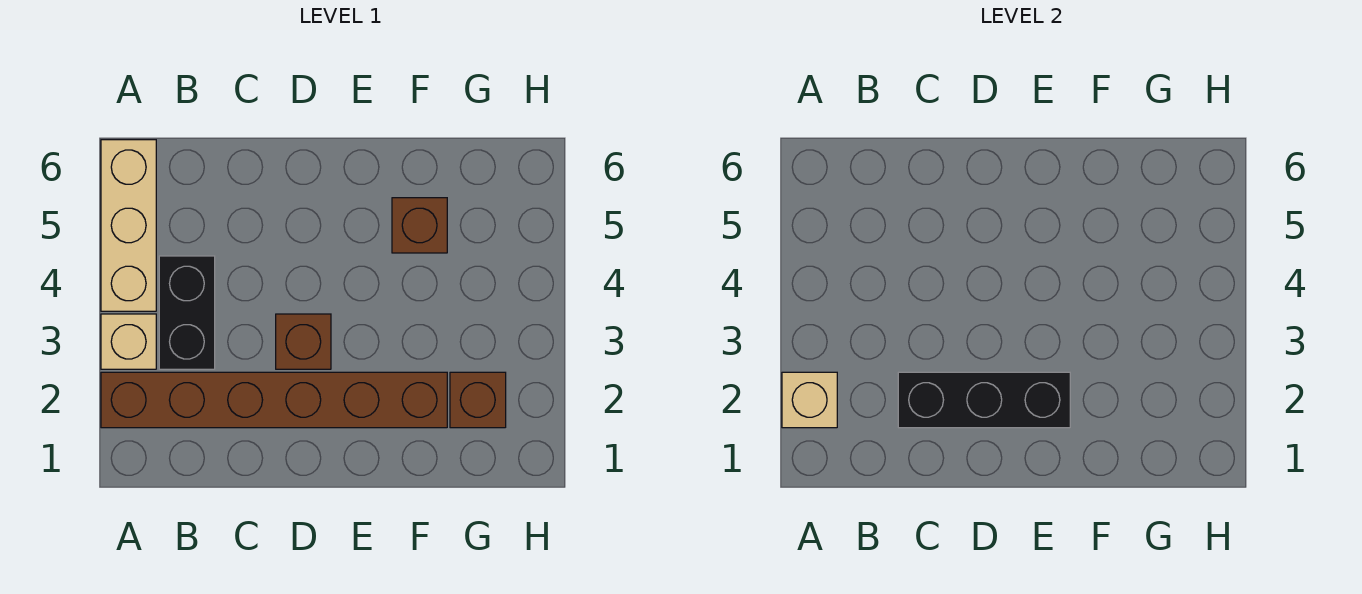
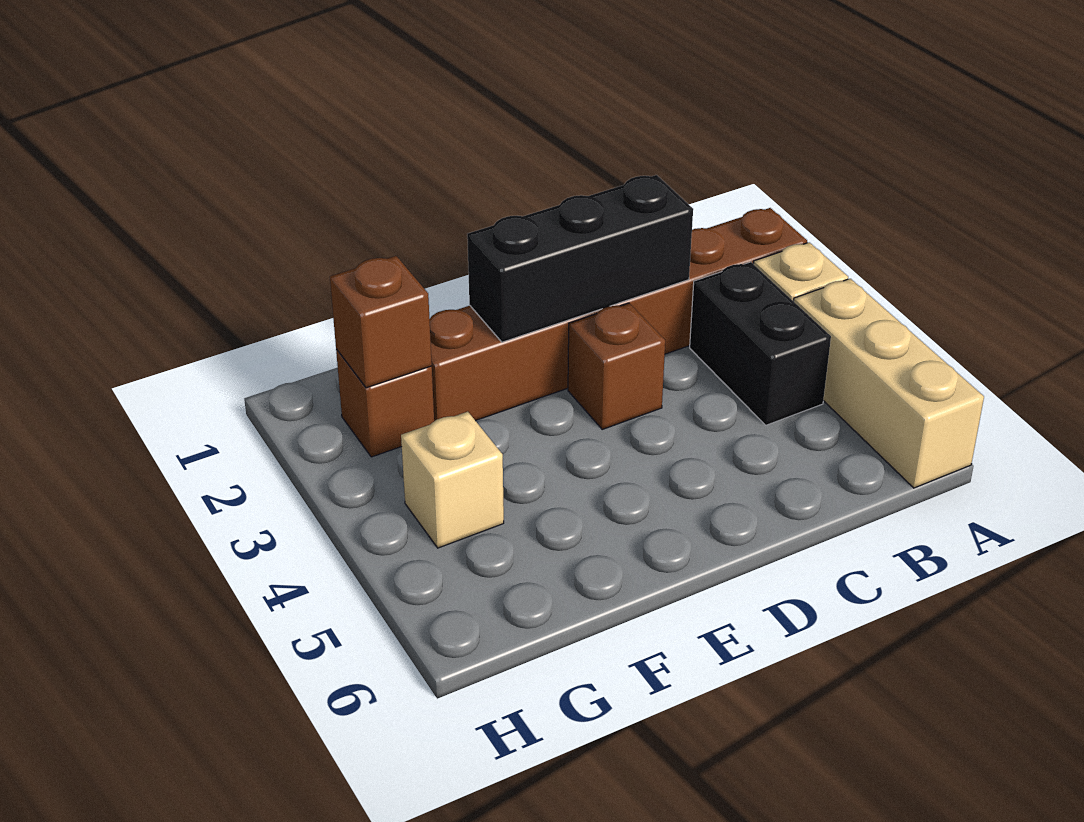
tan 1x1 brick [782,372,837,428] -> tan 1x1 brick moved to [401,412,504,548]
brown 1x1 brick [392,198,447,253] -> brown 1x1 brick moved to [330,256,432,388]

